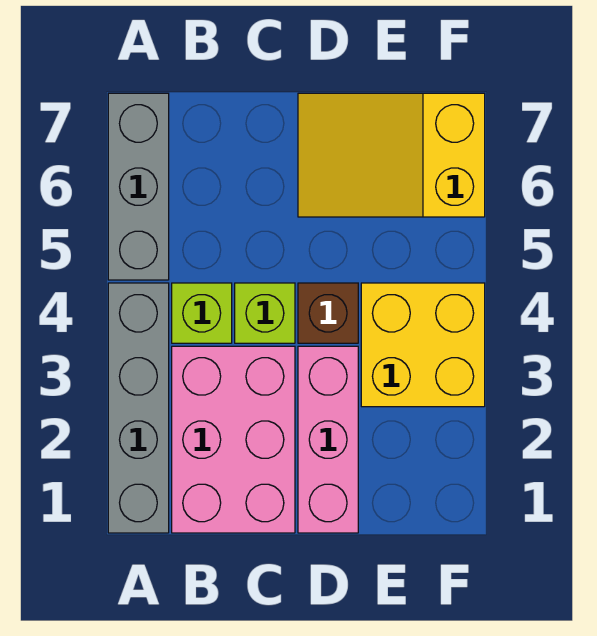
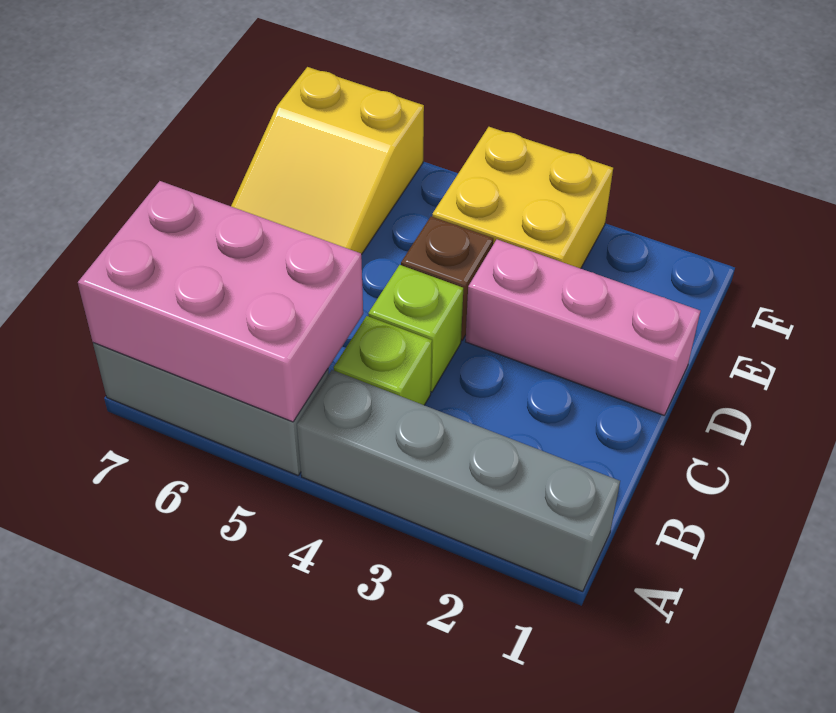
pink 2x3 brick [172,346,295,533] -> pink 2x3 brick moved to [78,181,363,422]

